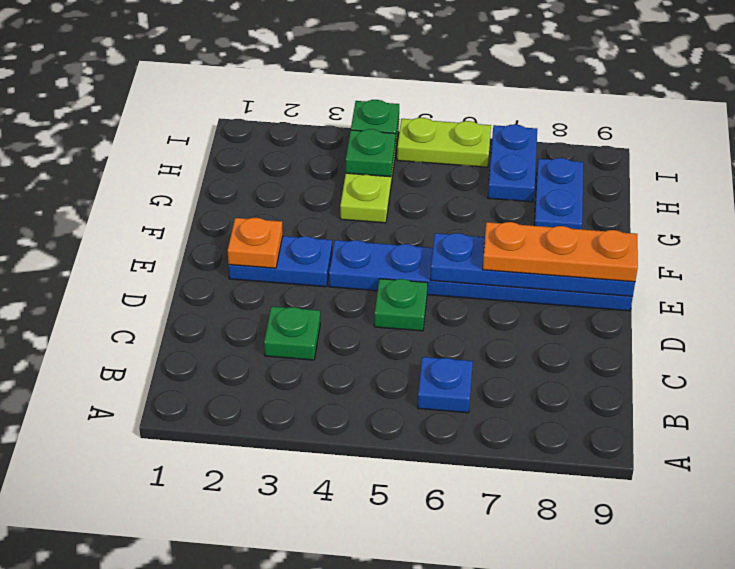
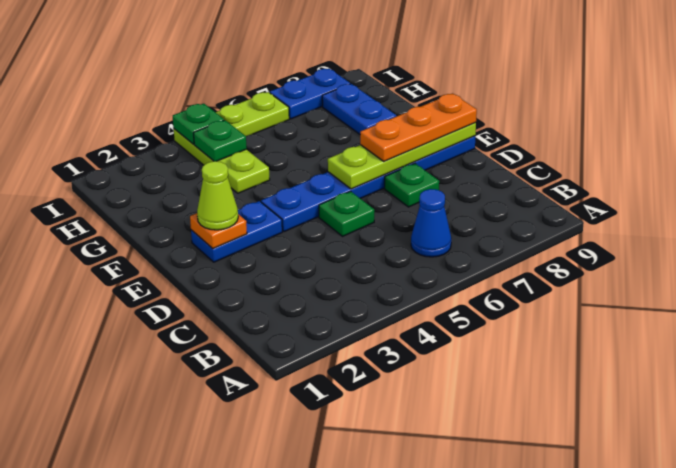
blue 1x1 plate [418,357,473,413] -> blue 1x1 cone [411,189,451,257]
green 1x1 plate [264,307,320,360] -> green 1x1 plate moved to [385,164,439,207]
none -> lime 1x1 cone [197,161,238,230]
blue 1x4 plate [430,233,635,296] -> lime 1x4 plate [328,122,476,189]
blue 1x2 plate [488,124,537,202] -> blue 1x2 plate turned to [270,69,350,119]

